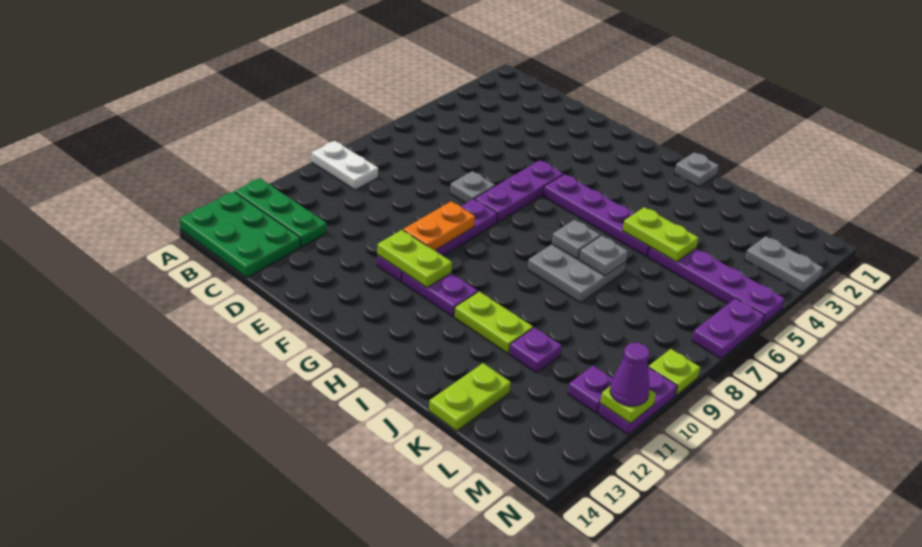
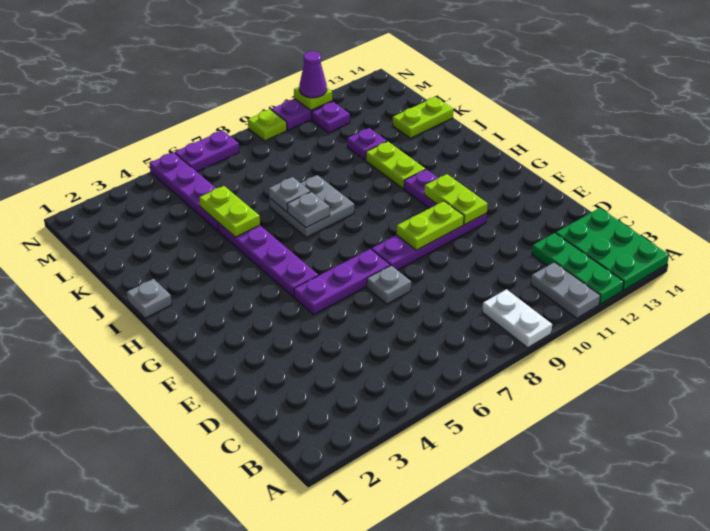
orange 1x2 plate [403,201,475,250] -> lime 1x2 plate [397,201,464,250]
grey 1x2 plate [745,236,823,292] -> grey 1x2 plate moved to [531,262,600,318]

